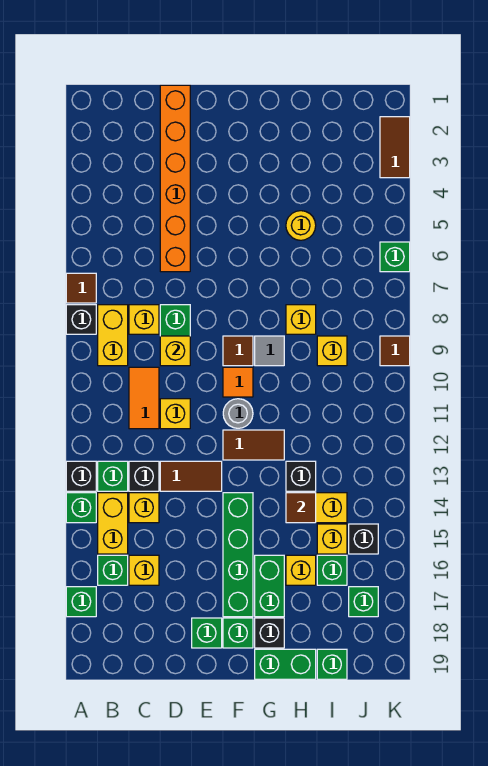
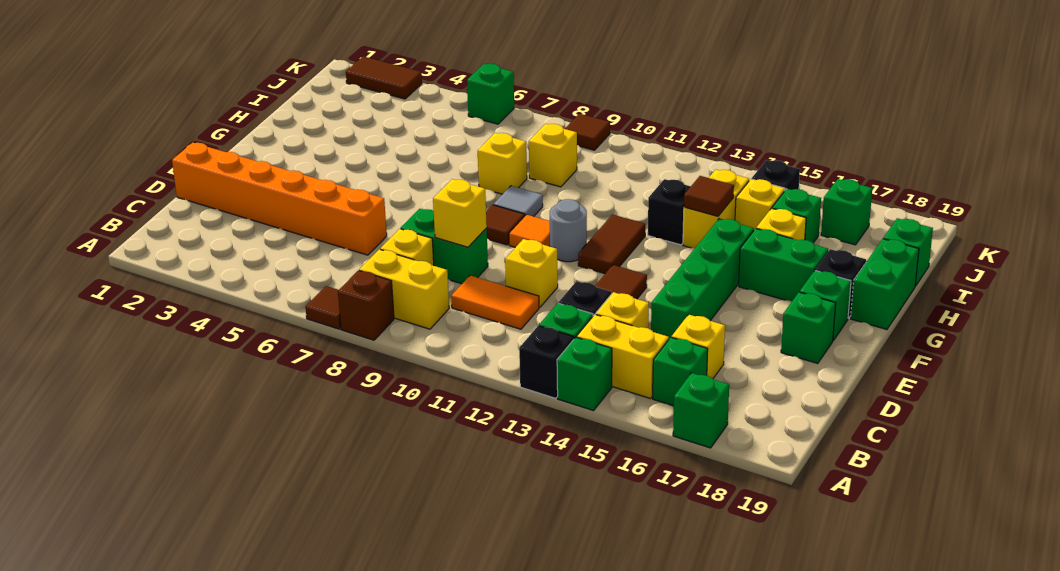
black 1x1 brick [66,305,96,334] -> brown 1x1 brick [338,270,394,340]
green 1x4 brick [223,493,253,617] -> green 1x4 brick turned to [651,218,754,339]
yellow 1x1 round brick [286,211,316,240] -> none

